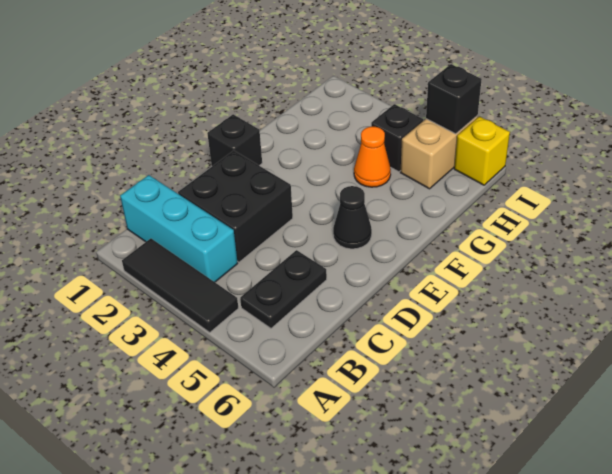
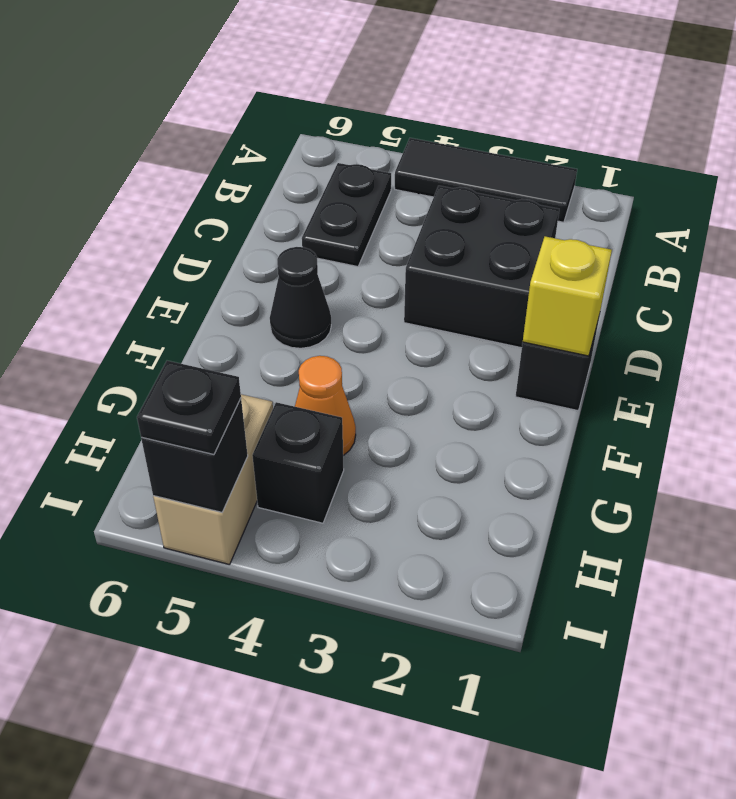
cyan 1x3 brick [120,175,238,282] -> none
none -> black 1x1 plate [137,361,241,454]
yellow 1x1 brick [454,116,510,185] -> yellow 1x1 brick moved to [523,236,612,356]

